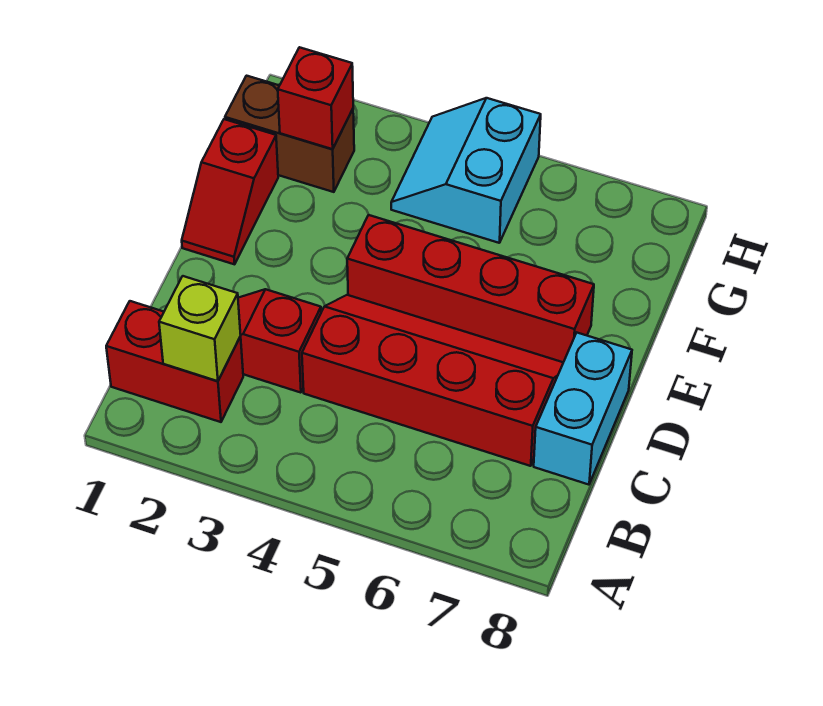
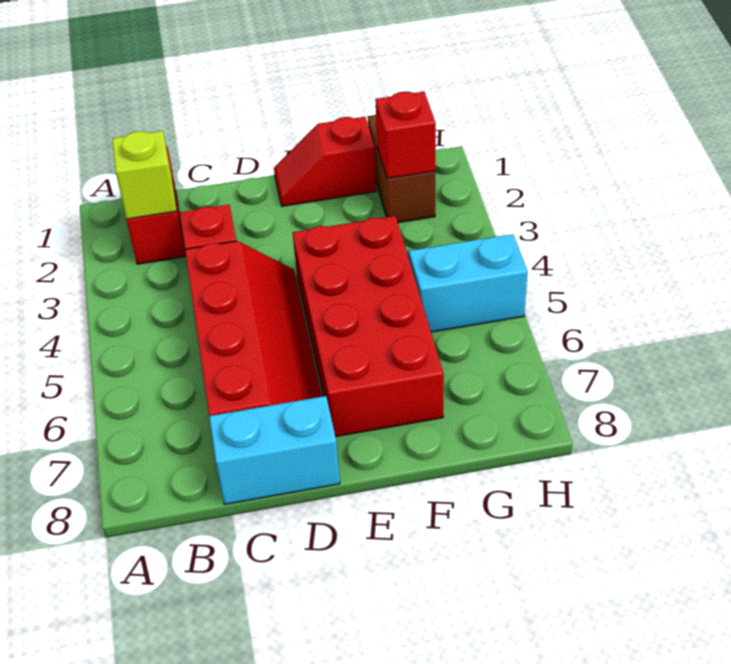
red 1x4 brick [347,215,594,362] -> red 2x4 brick [292,216,444,437]

